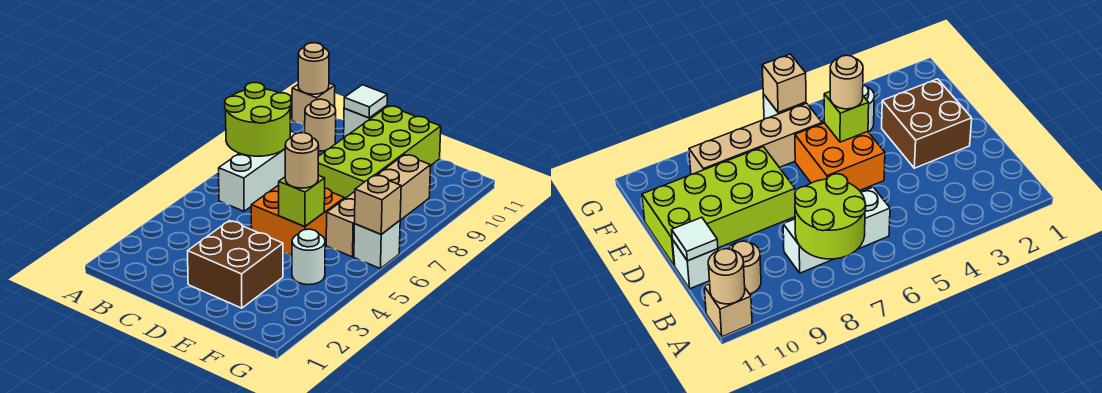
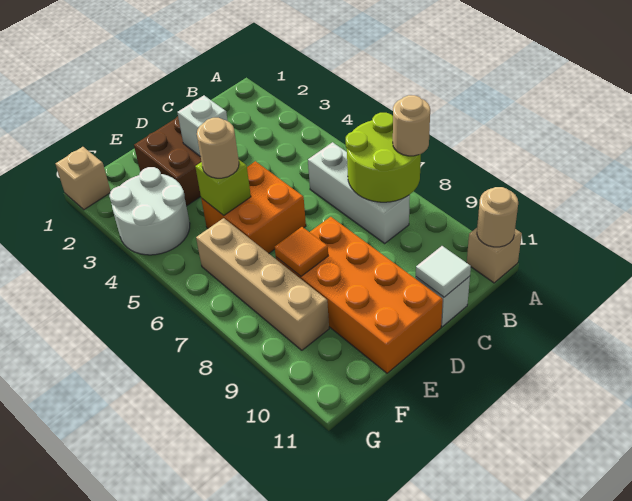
tan 1x1 round brick [305,99,336,151] -> tan 1x1 round brick moved to [393,95,430,156]
lime 2x4 brick [318,106,441,198] -> orange 2x4 brick [276,217,443,373]
none -> orange 1x1 tile [275,227,328,276]
white 1x1 round brick [292,229,325,285] -> white 2x2 round brick [109,167,190,255]
white 1x1 brick [354,221,400,269] -> white 1x1 brick moved to [177,96,228,157]
tan 1x1 brick [355,175,401,234] -> tan 1x1 brick moved to [56,147,110,210]

